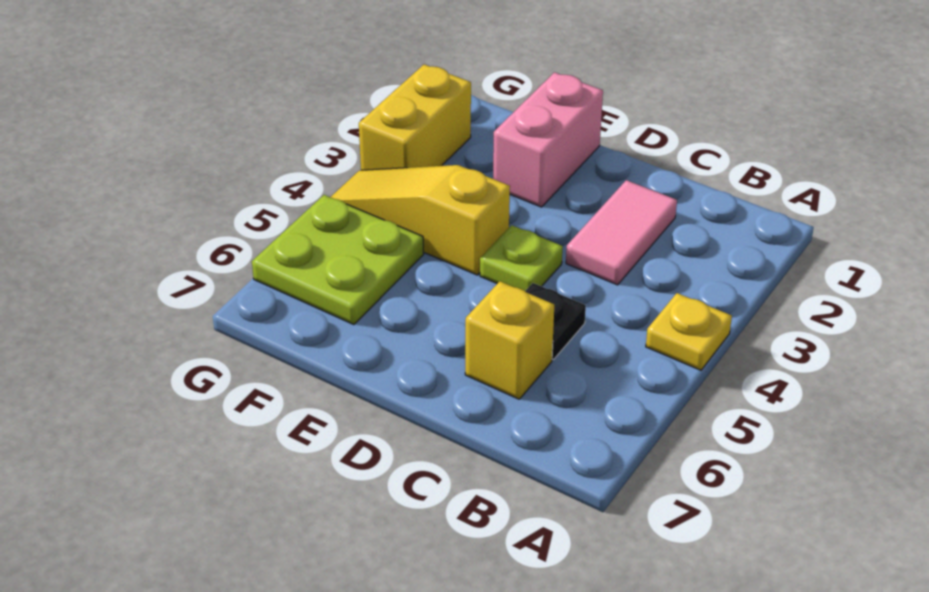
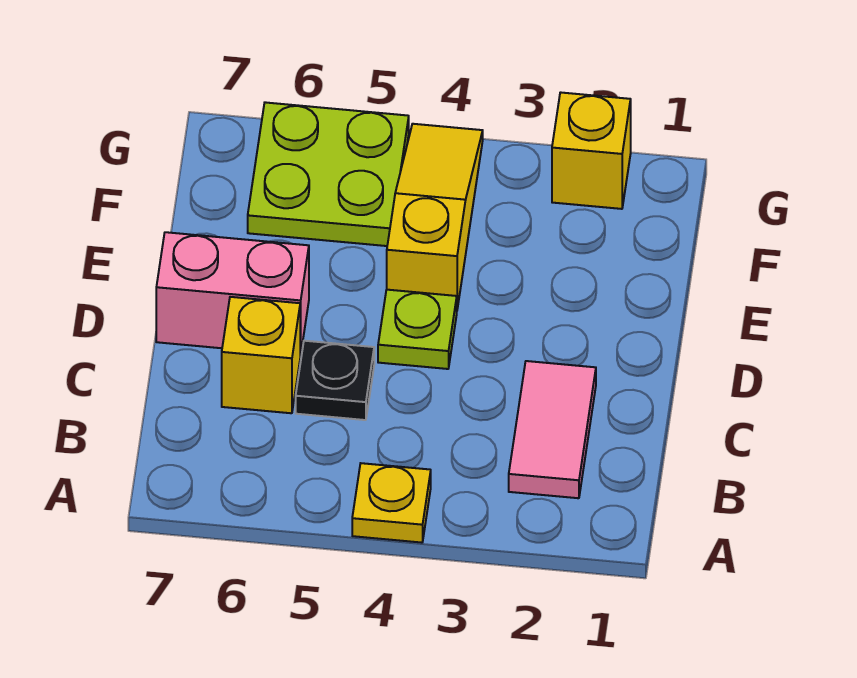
pink 1x2 tile [566,180,677,285] -> pink 1x2 tile turned to [509,361,596,498]
pink 1x2 brick [493,72,603,207] -> pink 1x2 brick moved to [156,232,309,355]
yellow 1x2 brick [359,64,471,170] -> yellow 1x1 brick [552,92,631,209]

